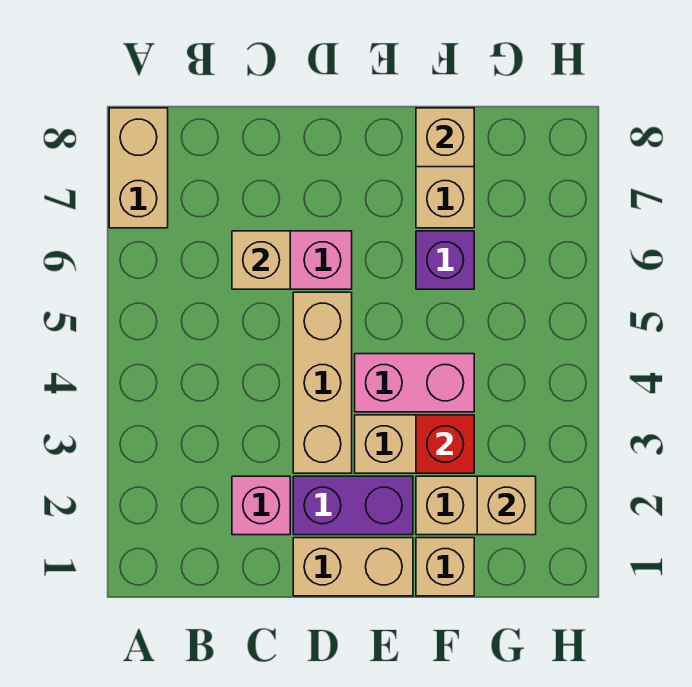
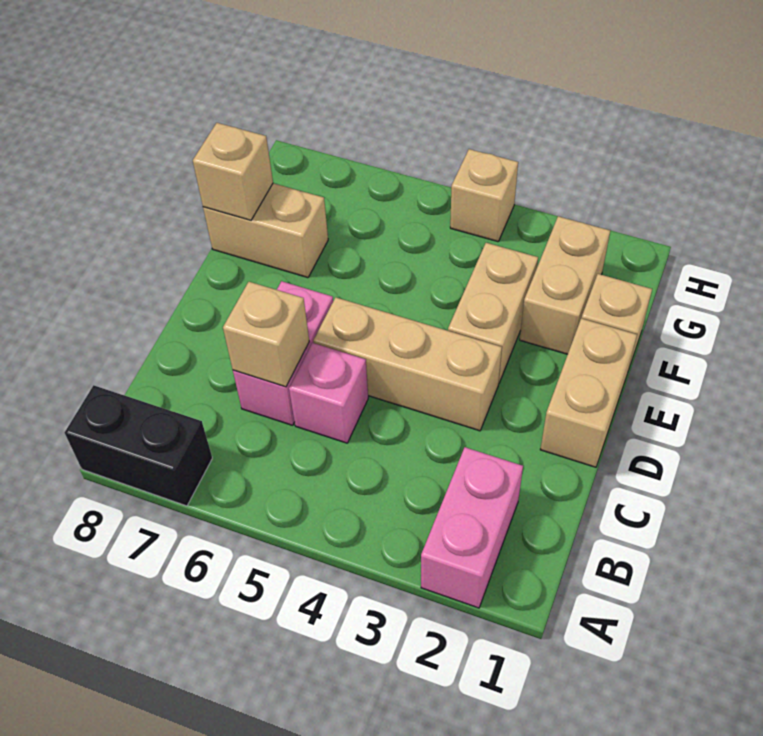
tan 1x2 brick [109,108,168,228] -> black 1x2 brick [65,385,212,506]
pink 1x1 brick [232,476,290,535] -> pink 1x1 brick moved to [289,343,368,443]
purple 1x2 brick [293,476,413,535] -> none
pink 1x2 brick [355,354,474,412] -> pink 1x2 brick moved to [421,447,523,608]
red 1x1 brick [416,415,474,473] -> none
purple 1x1 brick [416,231,474,289] -> none
tan 1x1 brick [477,476,536,535] -> tan 1x1 brick moved to [450,149,518,242]

